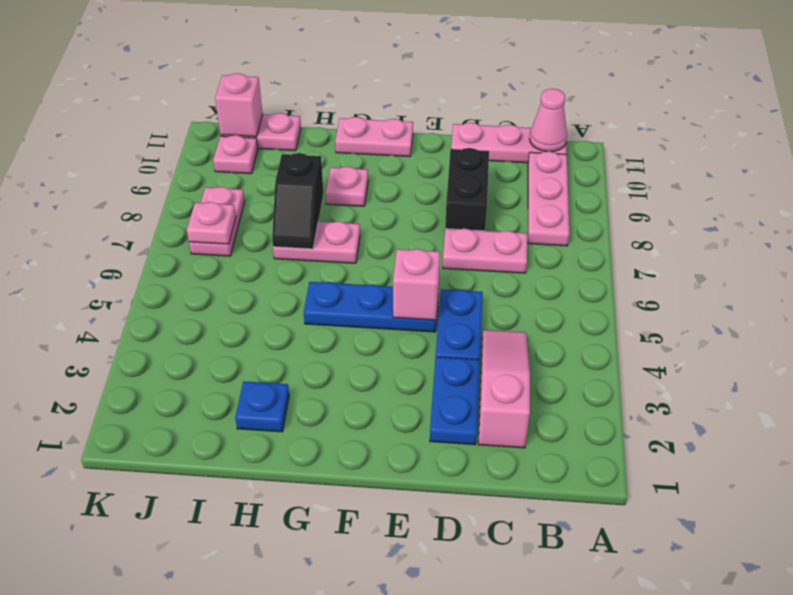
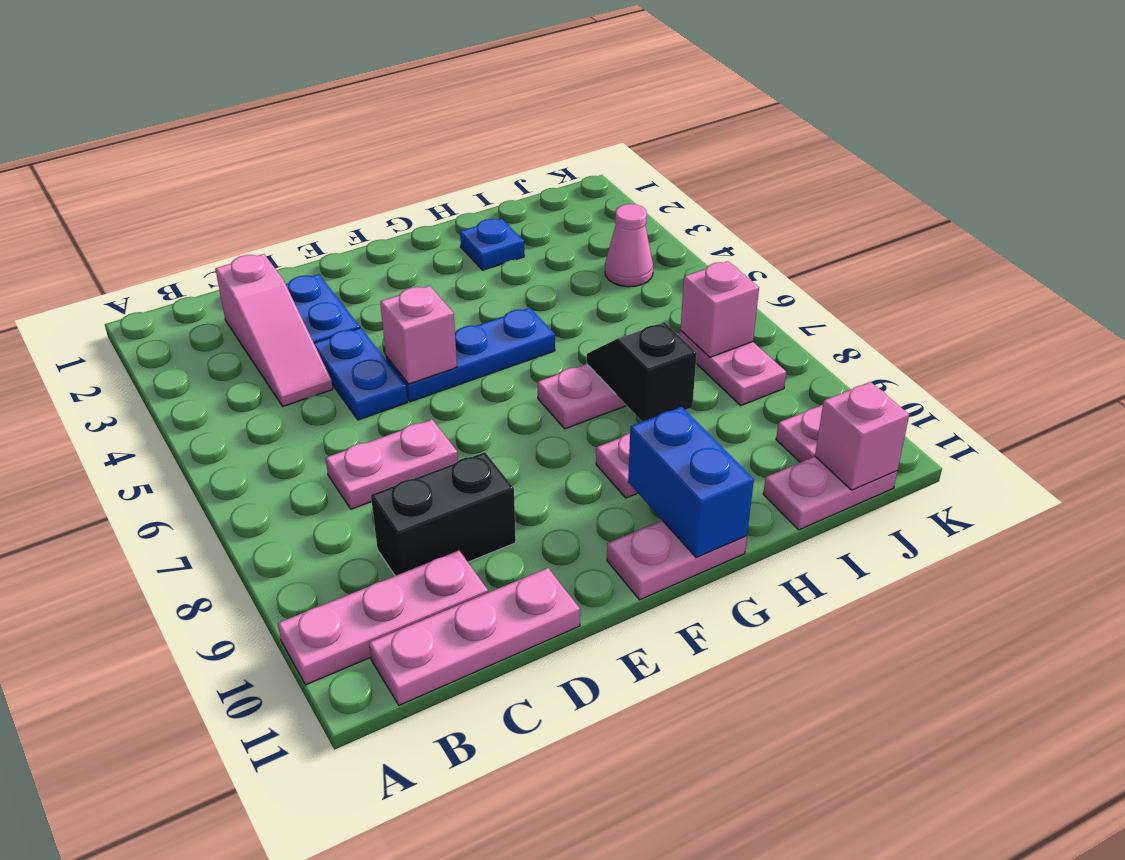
pink 1x3 plate [528,151,569,246] -> pink 1x3 plate turned to [278,551,488,685]
pink 1x1 cone [530,89,567,152] -> pink 1x1 cone moved to [605,204,653,287]
black 1x2 brick [445,148,489,231] -> black 1x2 brick turned to [371,452,516,576]
none -> blue 1x2 brick [628,407,754,558]
pink 1x1 plate [187,202,236,244] -> pink 1x1 brick [680,261,759,357]

